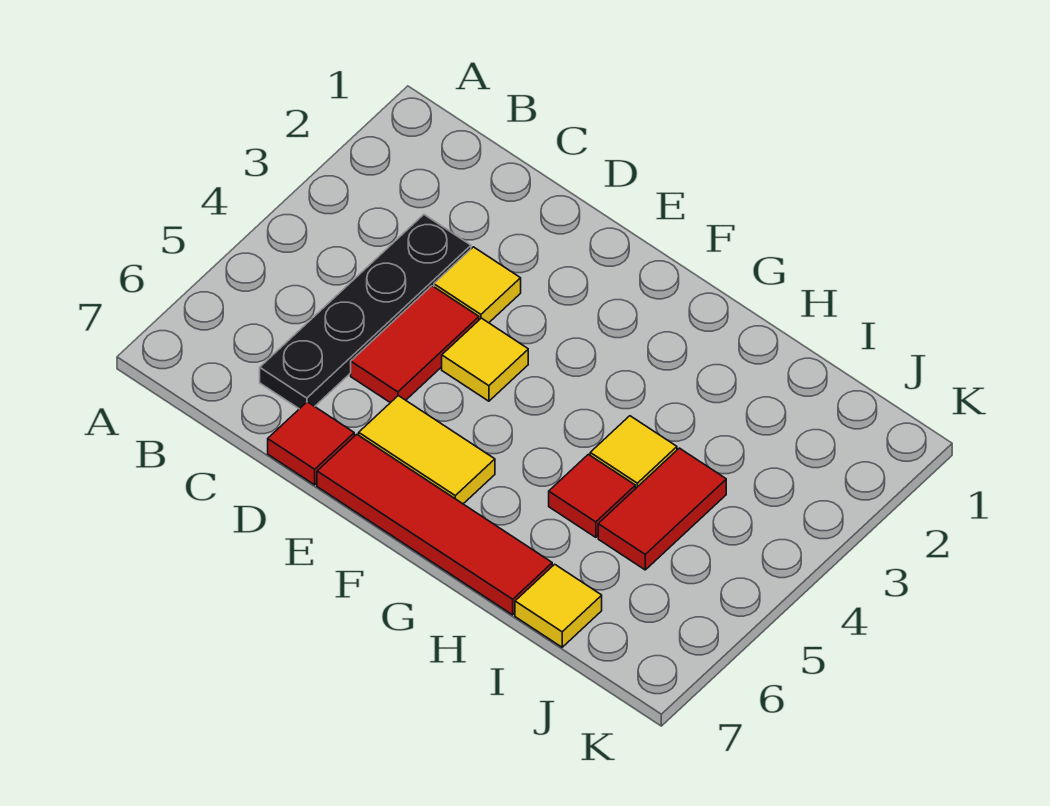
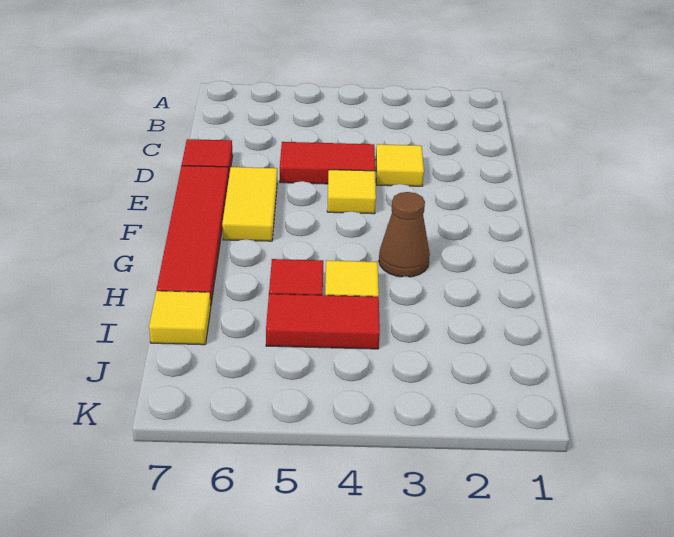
black 1x4 plate [260,215,471,409] -> none
none -> brown 1x1 cone [379,192,430,277]

